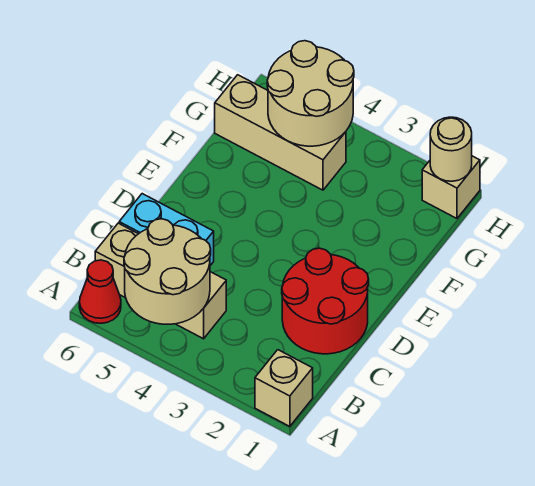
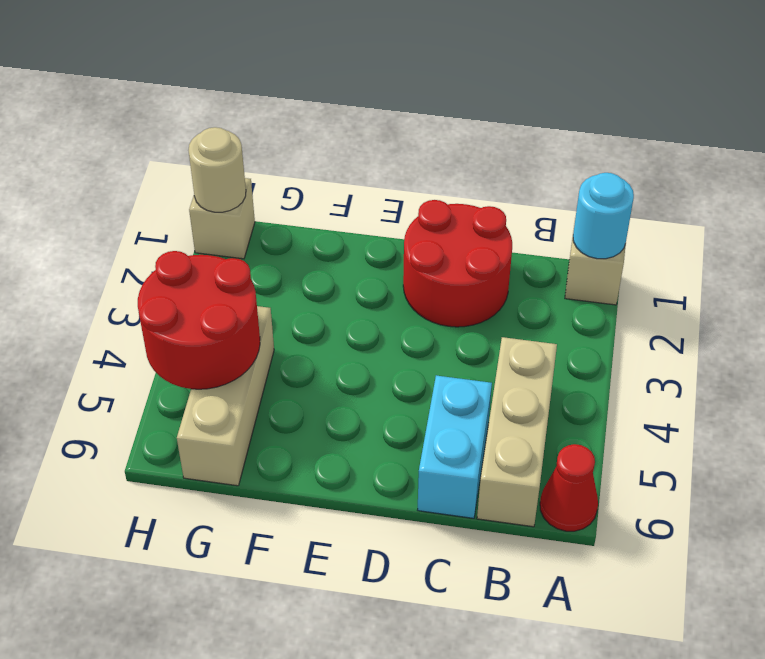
none -> cyan 1x1 round brick [573,173,634,259]
tan 2x2 round brick [124,219,211,324] -> none
tan 2x2 round brick [267,41,354,146] -> red 2x2 round brick [138,251,260,389]

